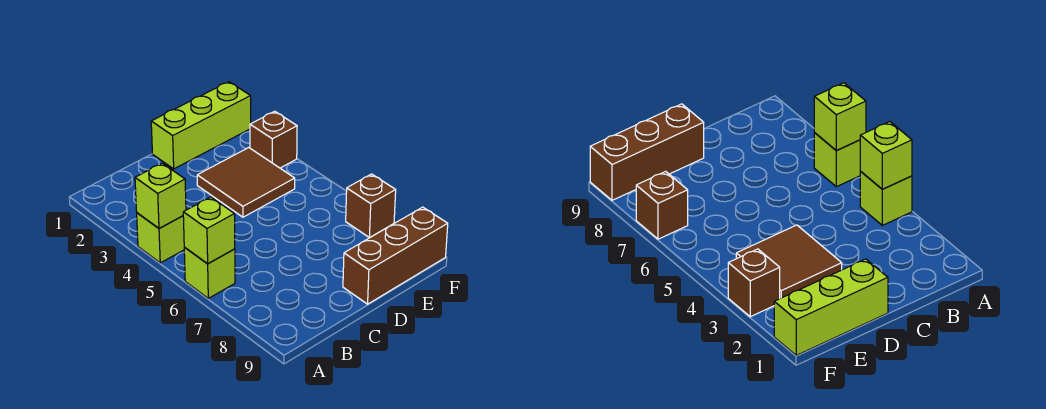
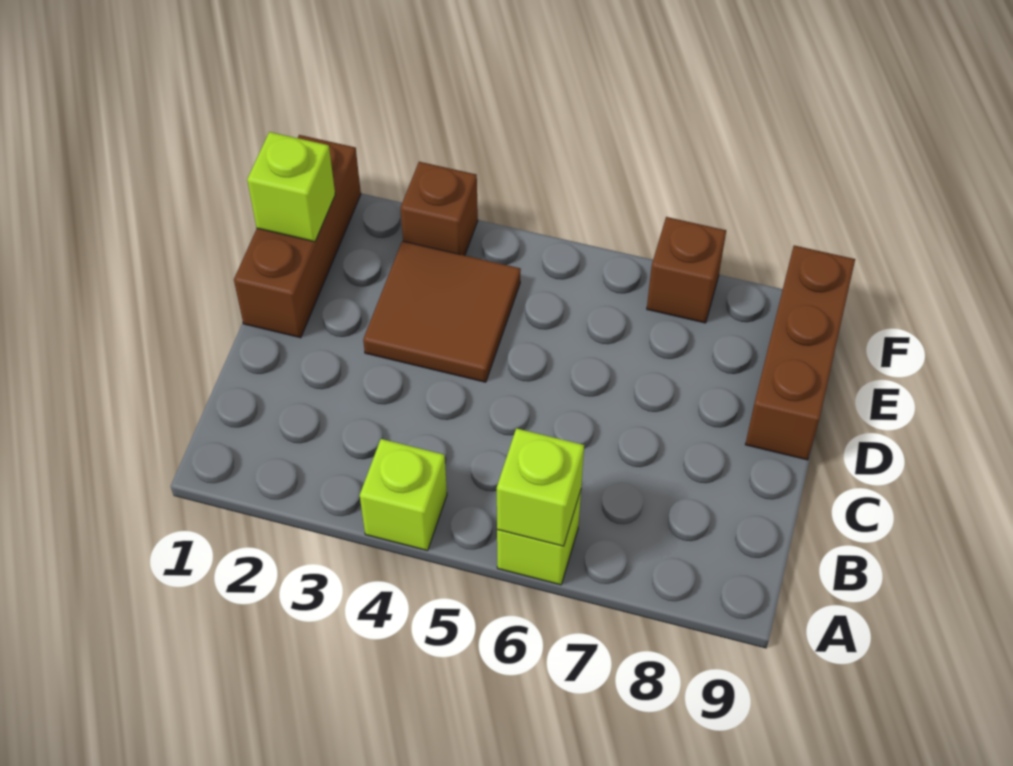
lime 1x1 brick [135,163,186,228] -> lime 1x1 brick moved to [247,132,335,242]
lime 1x3 brick [151,82,251,169] -> brown 1x3 brick [234,135,361,338]

